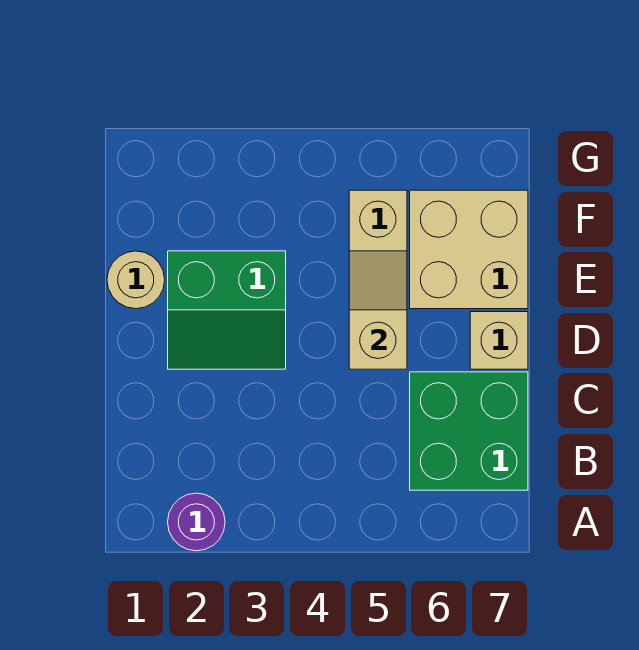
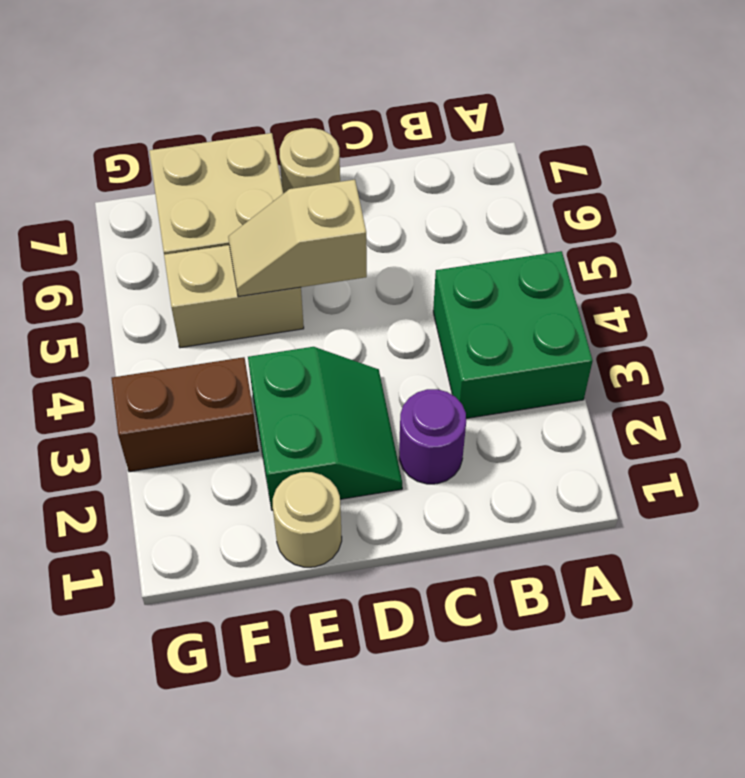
purple 1x1 round brick [168,493,225,551] -> purple 1x1 round brick moved to [399,389,466,484]
green 2x2 brick [410,372,528,490] -> green 2x2 brick moved to [433,251,592,418]
tan 1x1 brick [470,312,528,369] -> tan 1x1 round brick [280,128,340,194]
none -> brown 1x2 brick [112,357,259,472]

